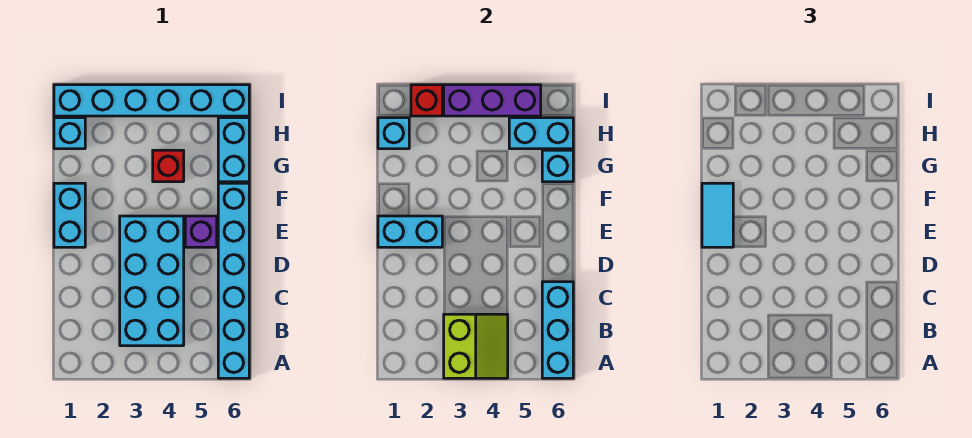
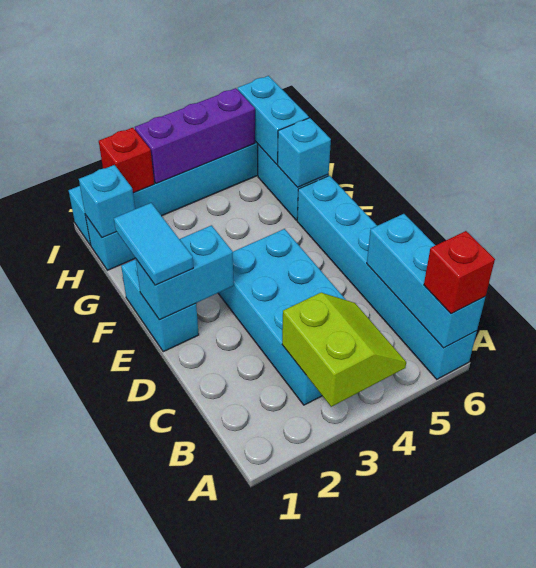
purple 1x1 brick [185,216,217,247] -> none
red 1x1 brick [153,150,184,182] -> red 1x1 brick moved to [424,231,495,314]
cyan 1x2 brick [509,118,573,149] -> cyan 1x2 brick turned to [238,76,309,164]

